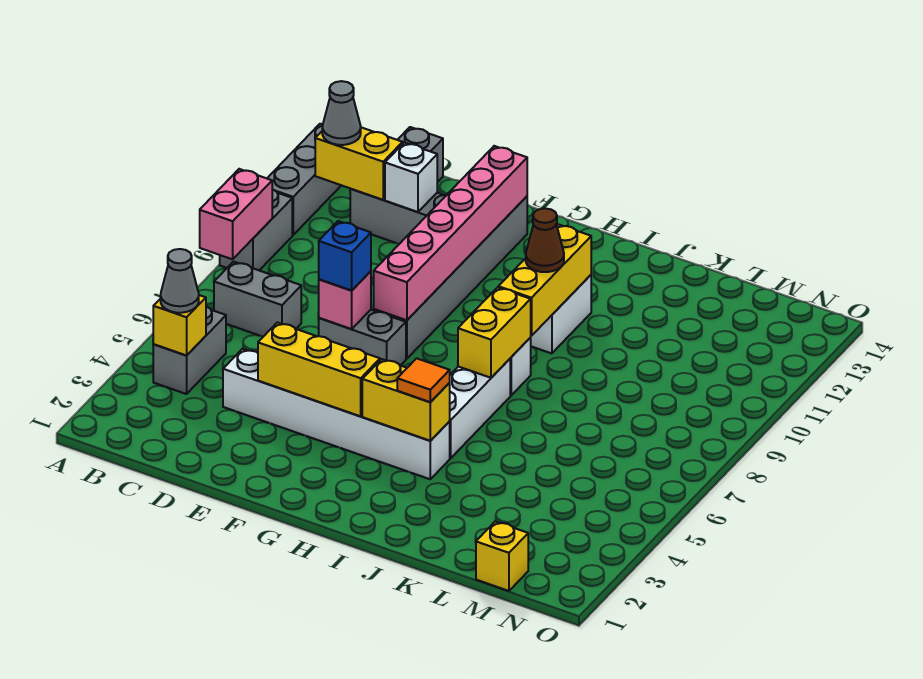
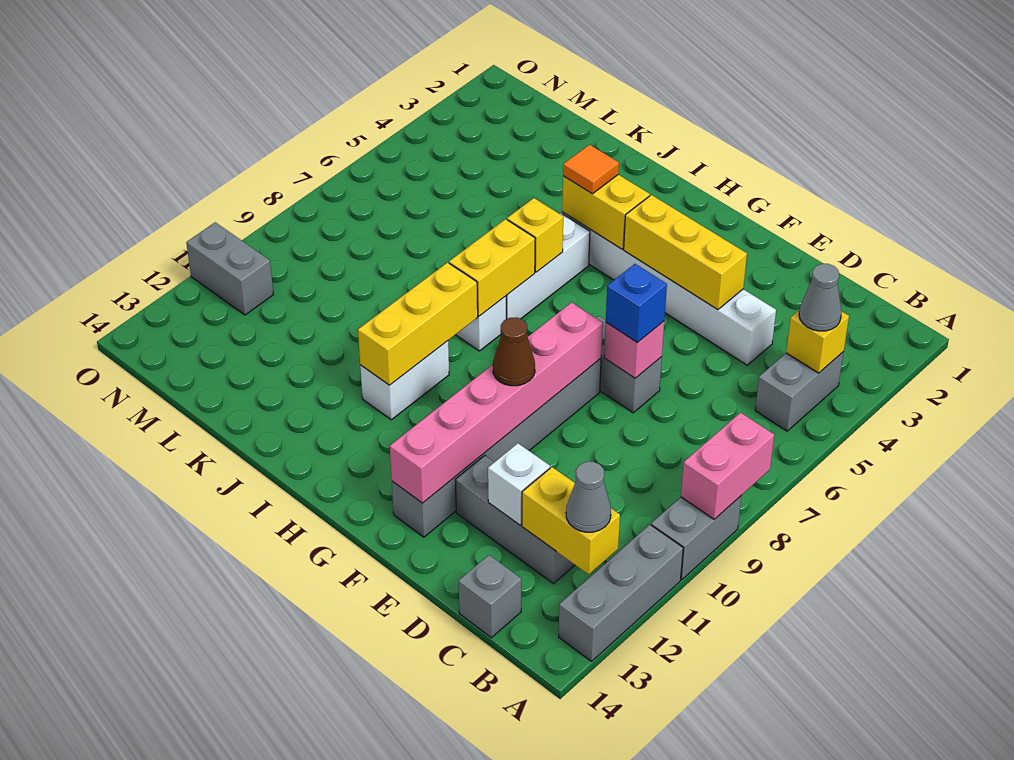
grey 1x2 brick [214,262,301,337] -> grey 1x2 brick moved to [186,222,273,315]
brown 1x1 cone [526,208,564,272] -> brown 1x1 cone moved to [493,317,535,386]
yellow 1x1 brick [476,521,528,591] -> yellow 1x1 brick moved to [507,198,563,272]

